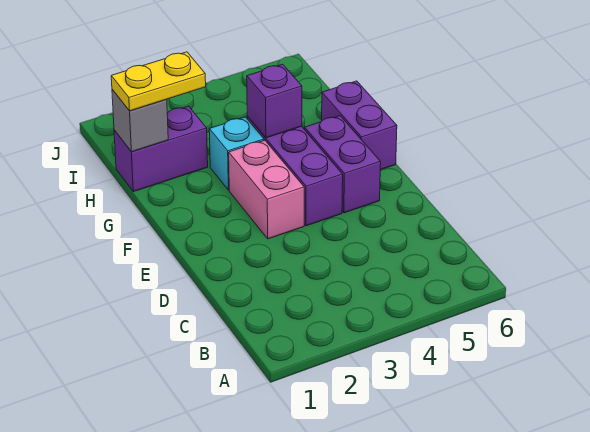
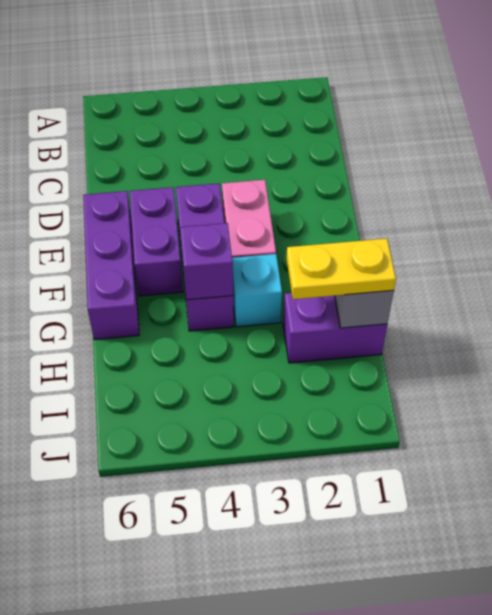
purple 1x2 brick [322,81,397,170] -> purple 1x3 brick [83,191,139,340]

